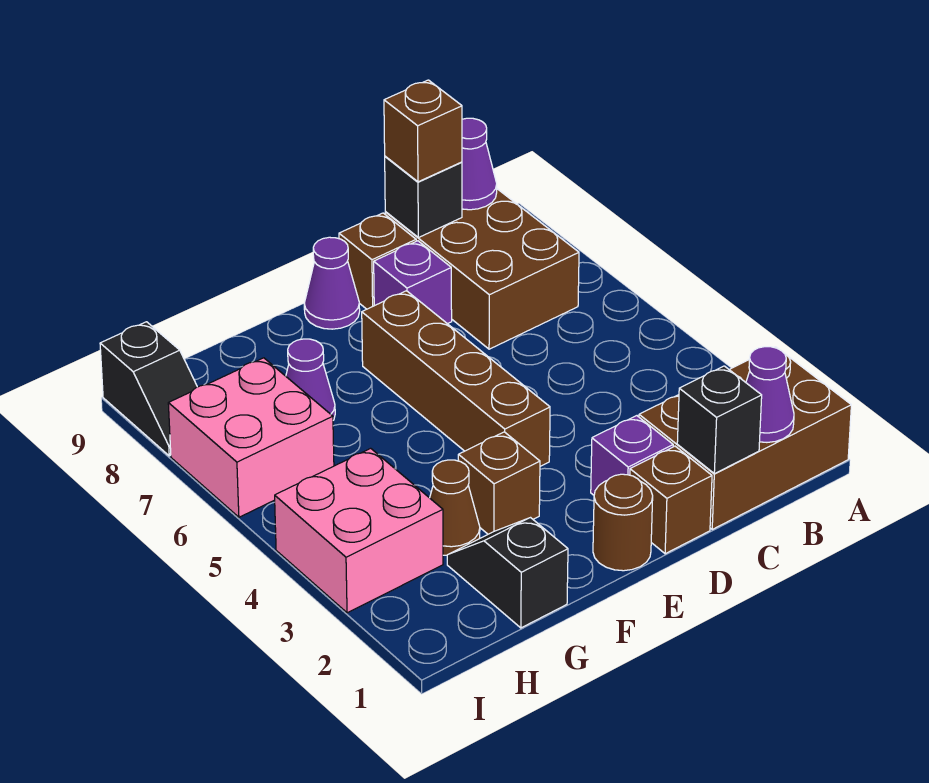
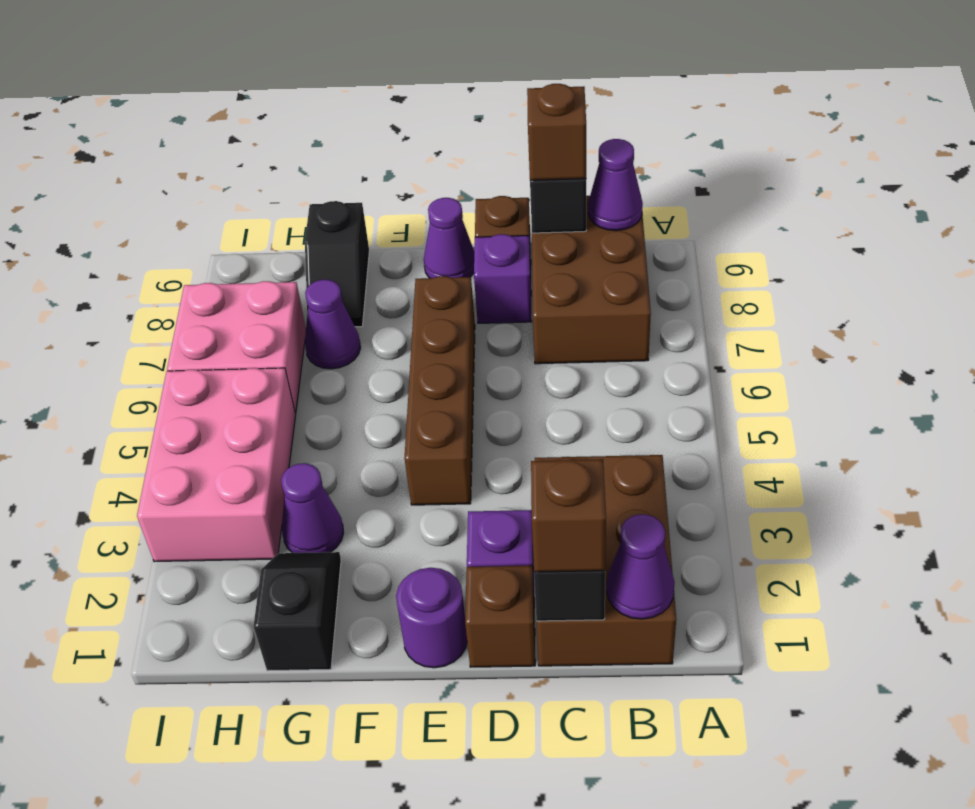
brown 2x3 brick [639,347,851,529] -> brown 2x3 brick turned to [535,455,676,666]
brown 1x1 round brick [593,474,653,571] -> purple 1x1 round brick [396,568,467,668]
brown 1x1 brick [458,432,540,534] -> brown 1x1 brick moved to [531,459,606,572]
brown 1x1 cone [430,460,480,555] -> purple 1x1 cone [281,463,344,553]
pink 2x2 brick [275,448,443,613] -> pink 2x3 brick [137,368,296,562]
black 1x2 slope [100,322,197,456] -> black 1x2 slope moved to [305,201,369,327]

